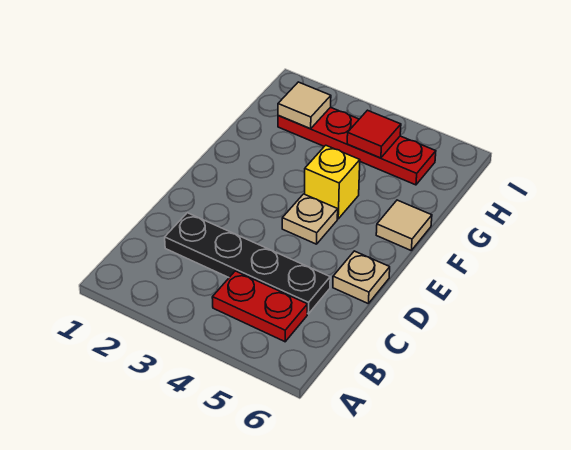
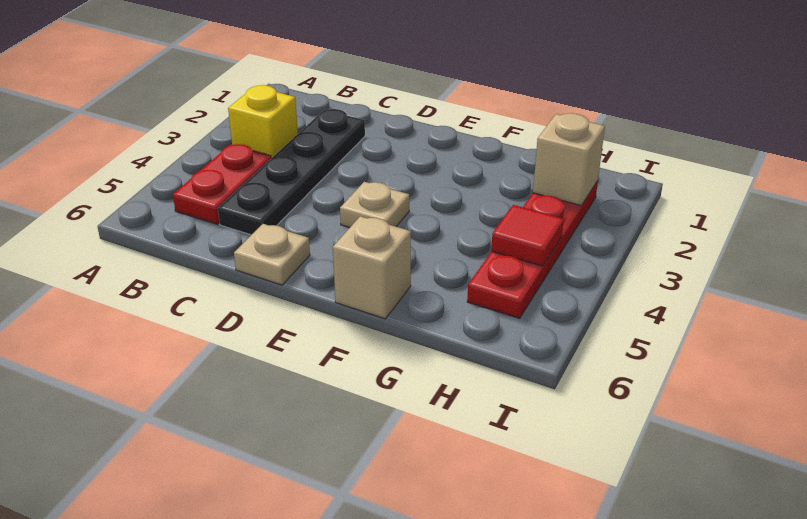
yellow 1x1 brick [305,145,360,219] -> yellow 1x1 brick moved to [228,85,298,157]
tan 1x1 tile [376,200,432,250] -> tan 1x1 brick [333,216,411,319]
tan 1x1 tile [278,82,331,129] -> tan 1x1 brick [533,113,605,206]

